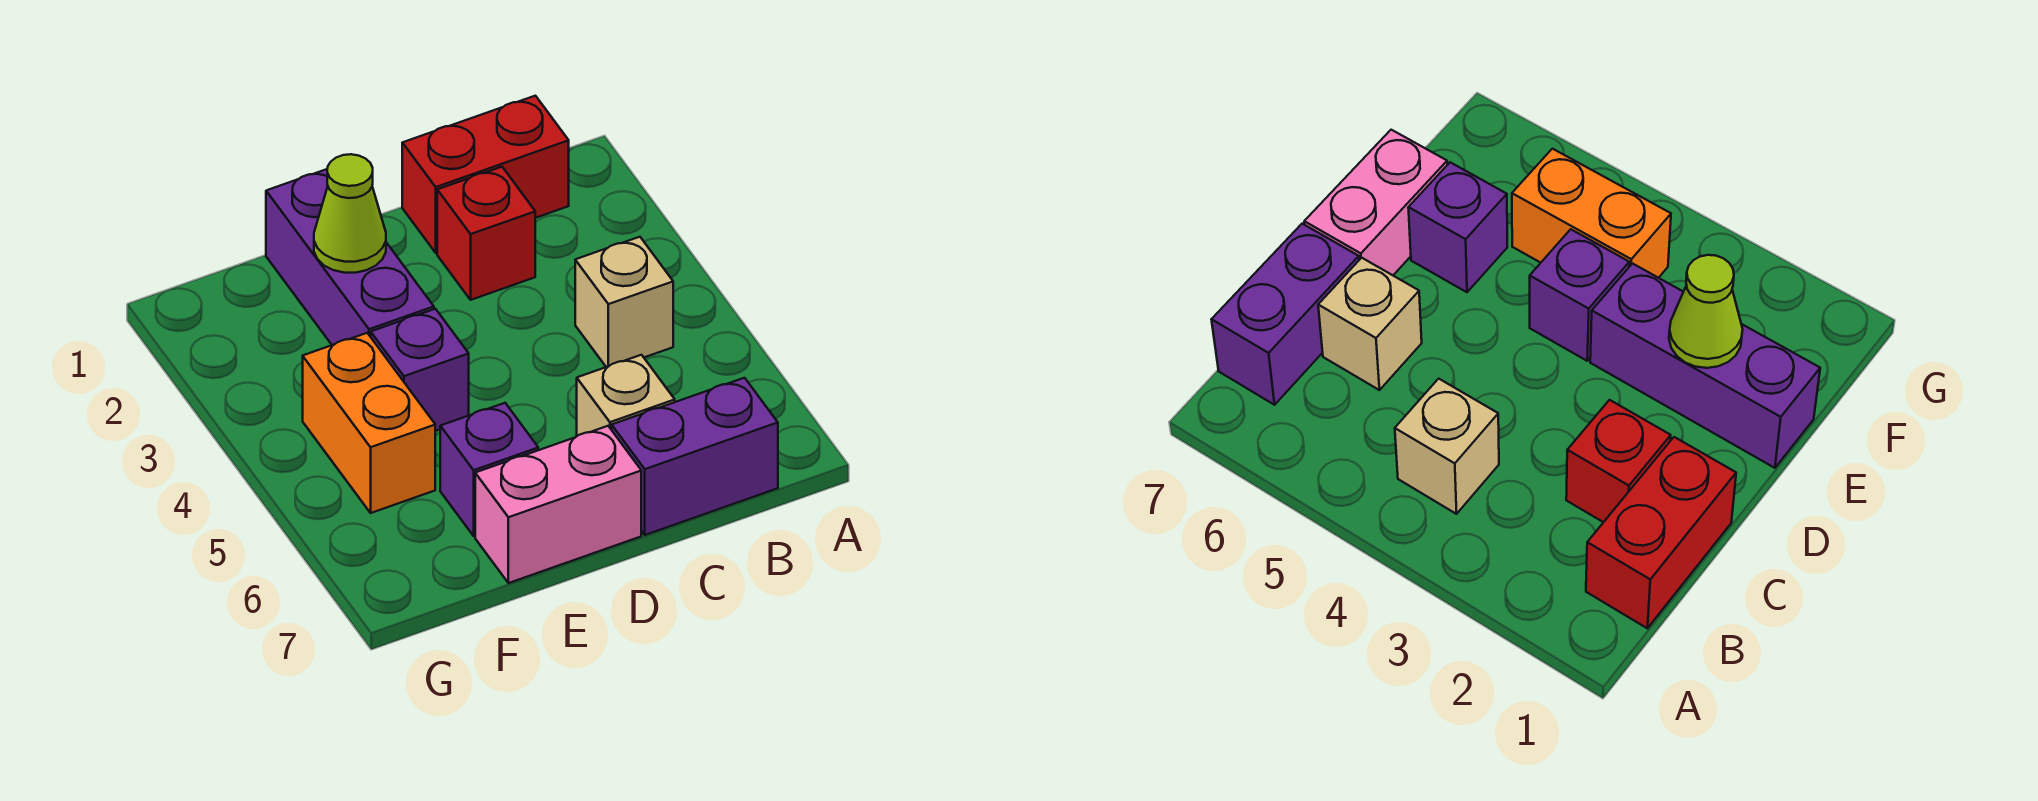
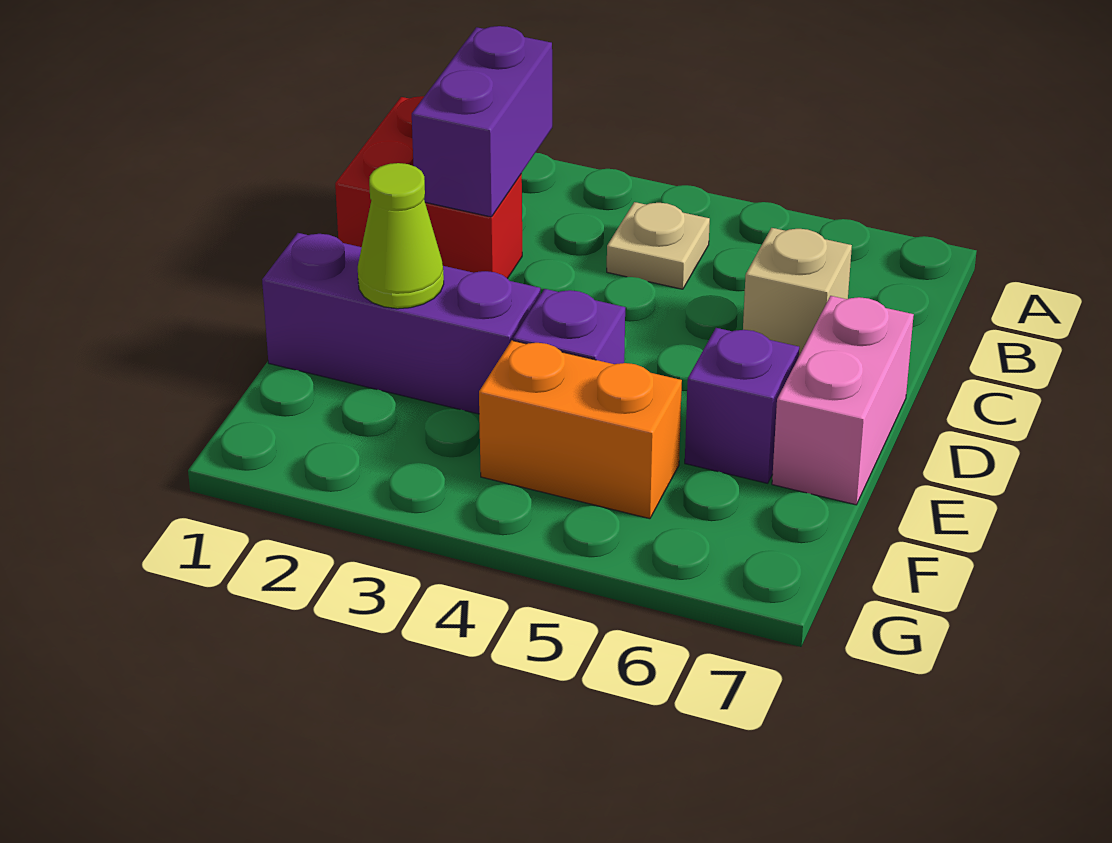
tan 1x1 brick [575,237,673,367] -> tan 1x1 plate [607,202,710,289]
purple 1x2 brick [612,378,778,535] -> purple 1x2 brick moved to [412,26,552,217]

